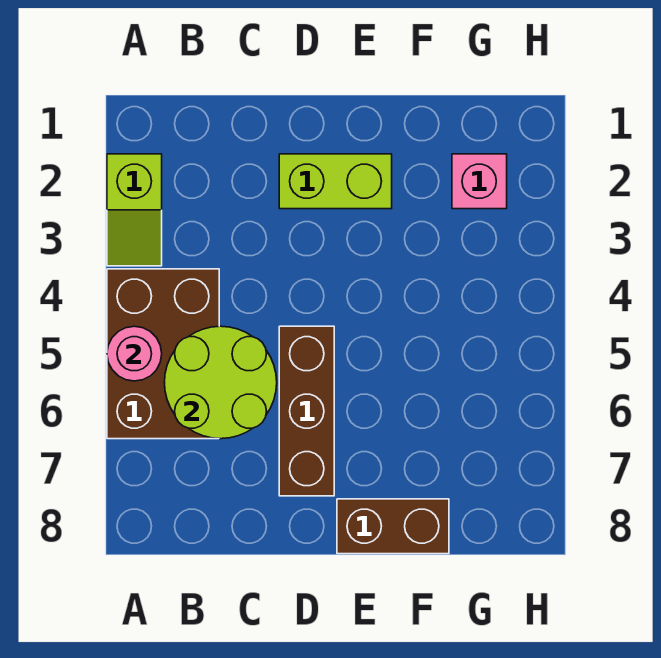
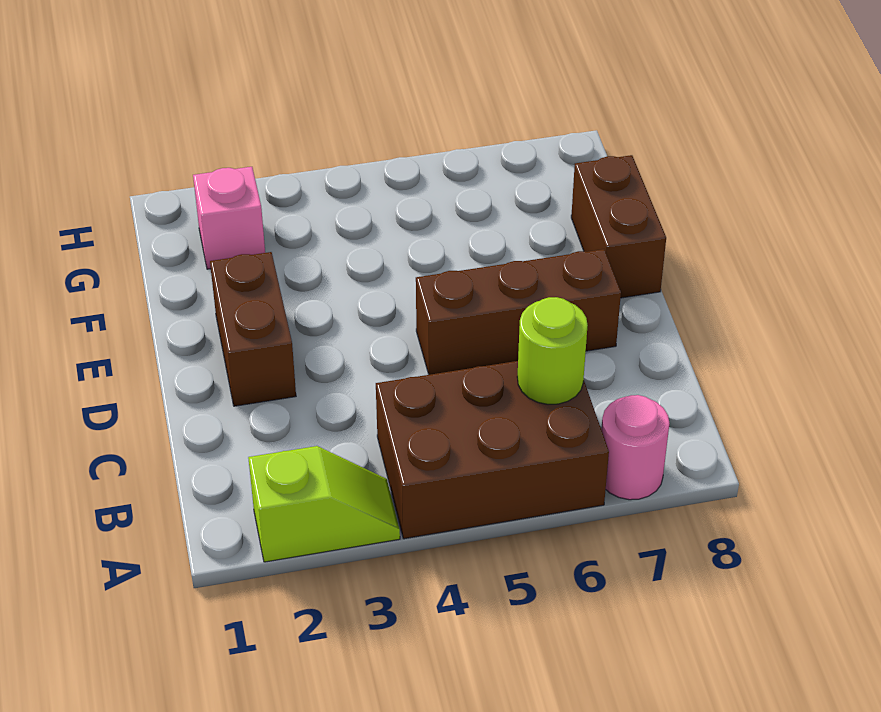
pink 1x1 round brick [107,326,162,381] -> pink 1x1 round brick moved to [601,395,669,500]
lime 2x2 round brick [164,326,277,439] -> lime 1x1 round brick [517,297,588,404]
lime 1x2 brick [279,154,392,209] -> brown 1x2 brick [210,252,296,406]

